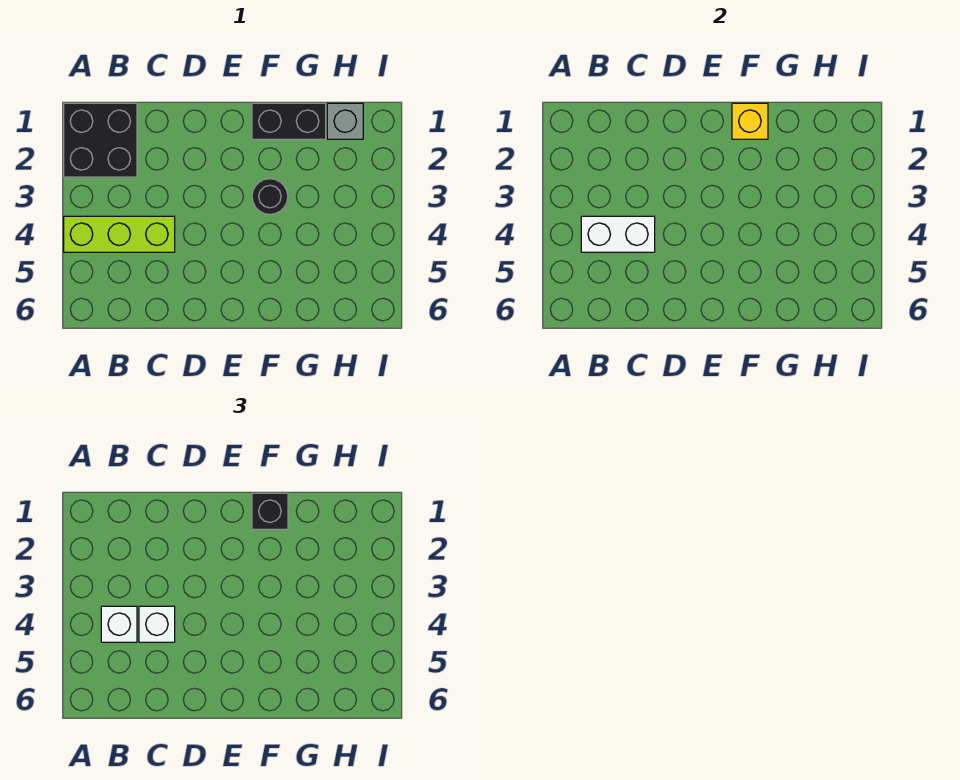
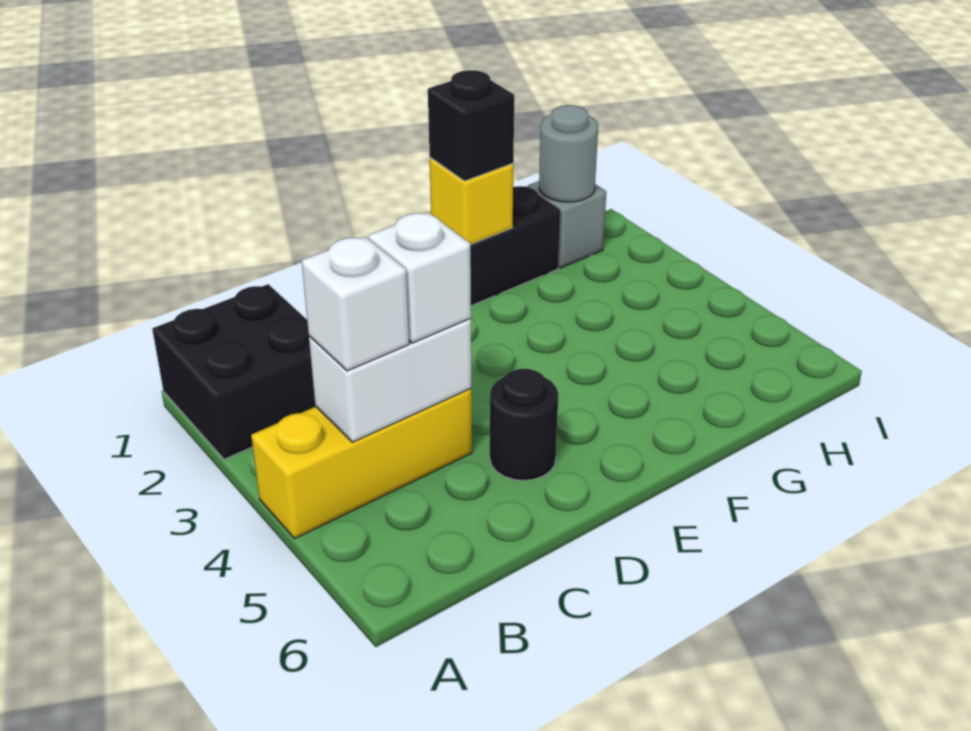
lime 1x3 brick [64,216,175,252] -> yellow 1x3 brick [251,389,472,539]
black 1x1 round brick [252,179,288,214] -> black 1x1 round brick moved to [490,369,558,481]
none -> grey 1x1 round brick [539,105,598,202]

